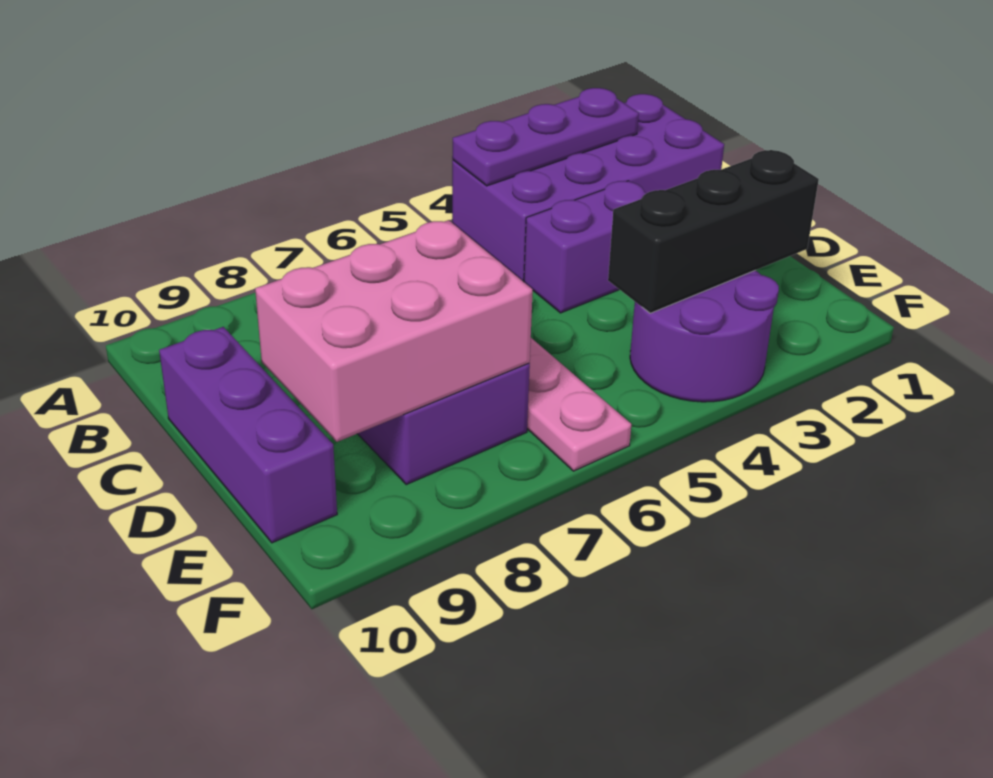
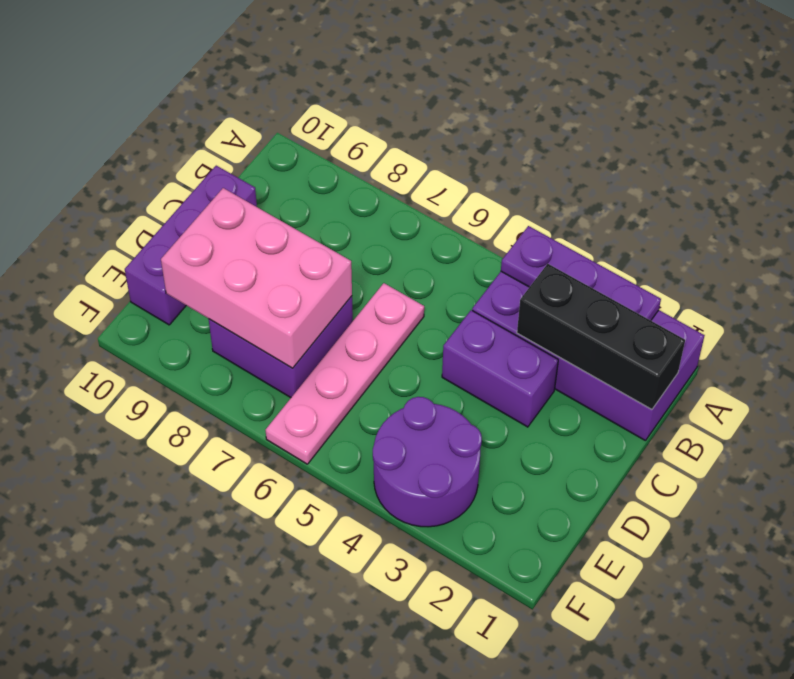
black 1x3 brick [608,150,819,313] -> black 1x3 brick moved to [517,264,685,409]

